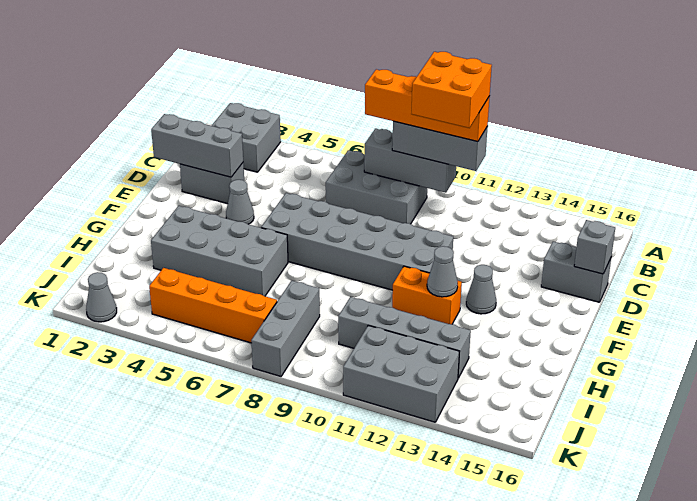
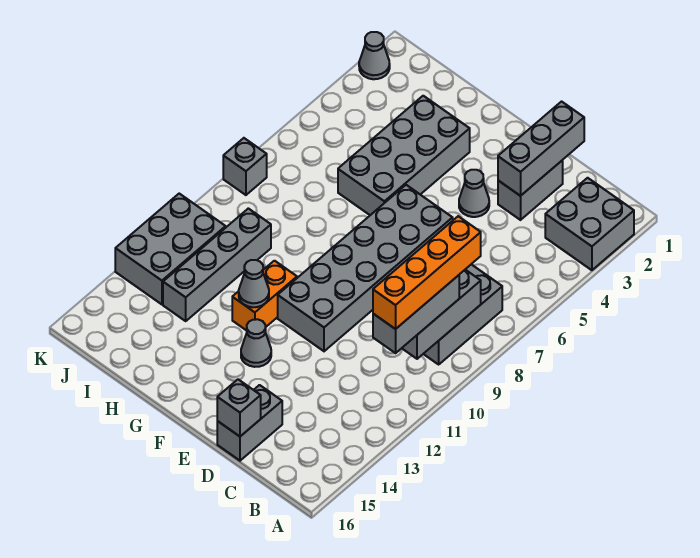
orange 2x2 brick [411,52,492,128] -> none
grey 1x3 brick [251,281,320,376] -> grey 1x1 brick [223,138,267,195]
orange 1x4 brick [149,268,277,343] -> none

